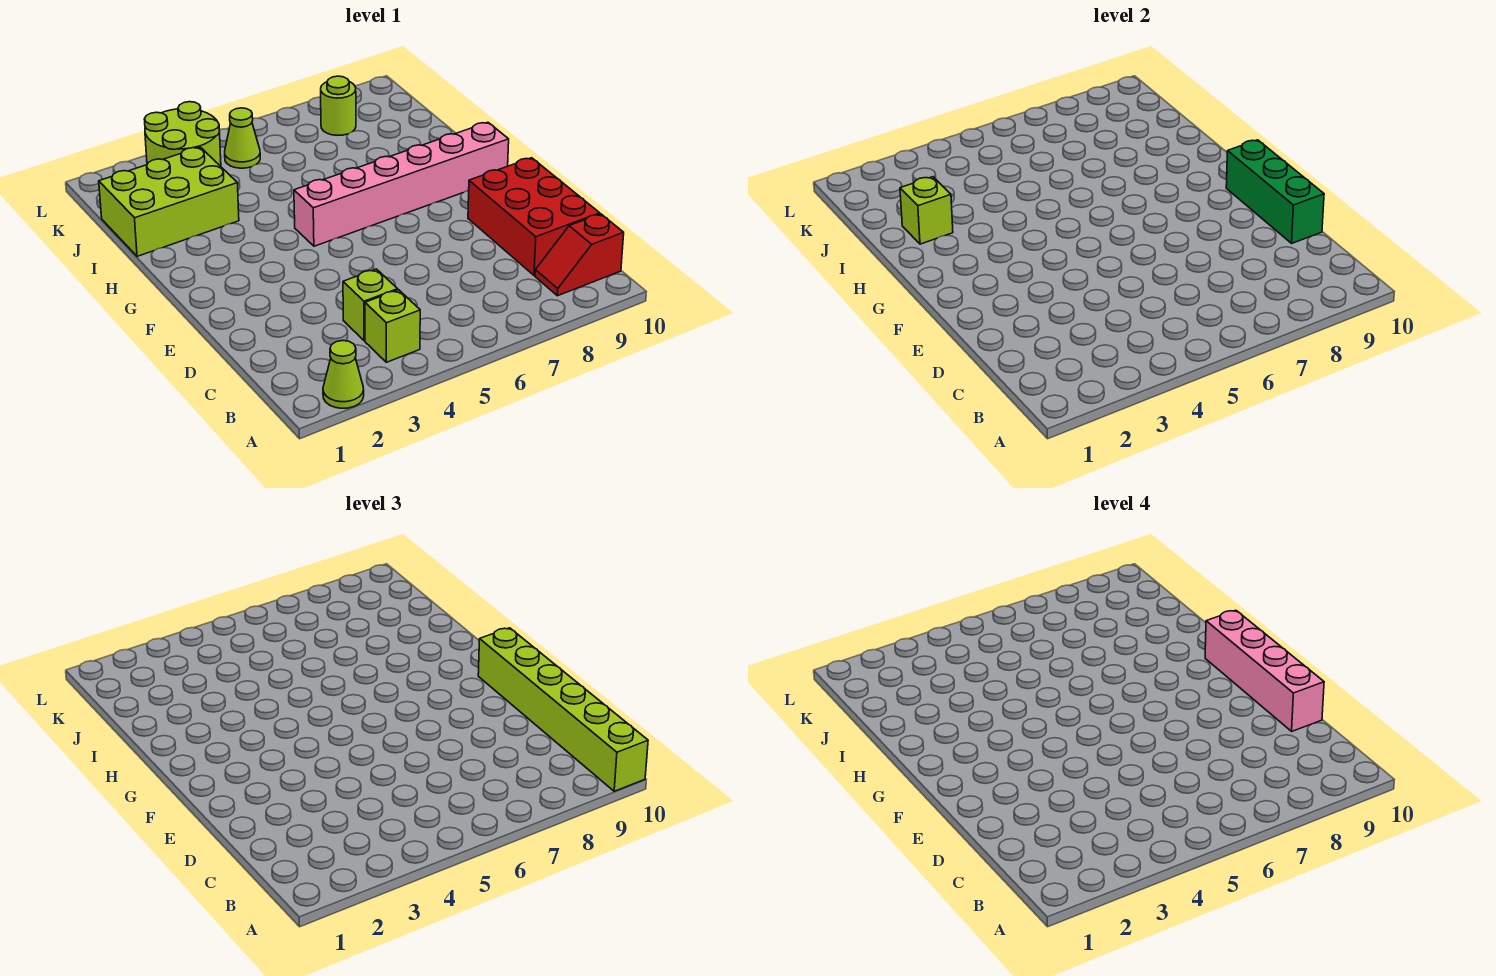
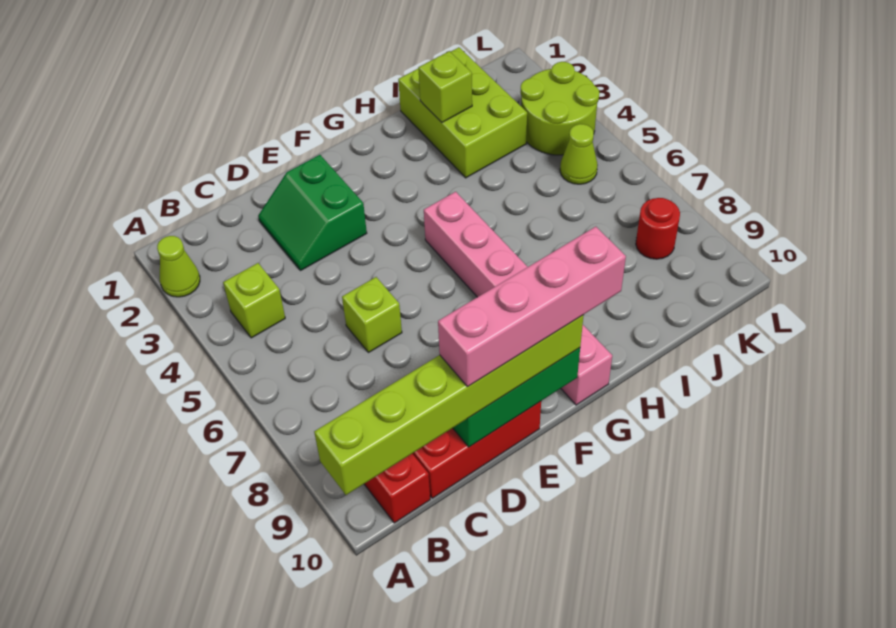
lime 1x1 brick [343,269,398,341] -> lime 1x1 brick moved to [342,277,402,353]
none -> green 2x2 slope [258,155,367,271]
lime 1x1 round brick [321,76,356,135] -> red 1x1 round brick [636,198,680,259]

